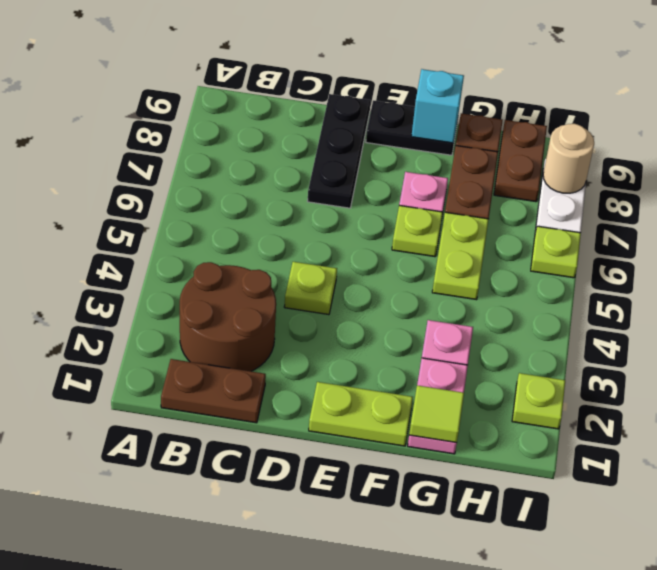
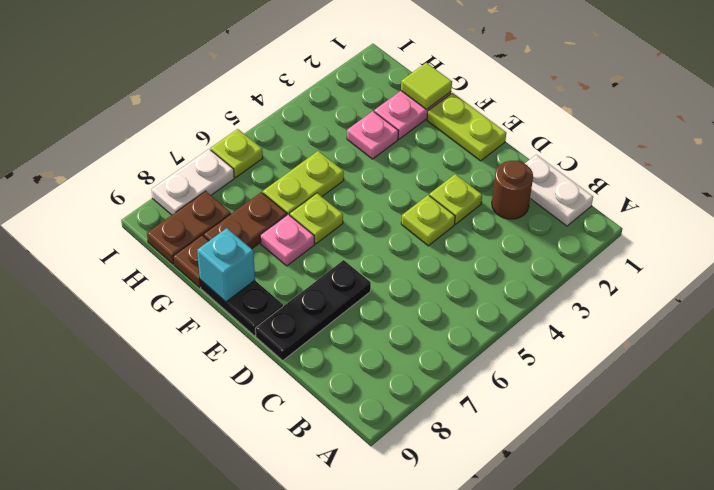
brown 1x2 plate [161,359,266,423] -> white 1x2 plate [525,155,593,226]
brown 2x2 round brick [180,262,276,371] -> brown 1x1 round brick [492,161,533,219]
lime 1x1 plate [512,373,565,429] -> lime 1x1 plate moved to [429,174,482,224]
tan 1x1 round brick [543,124,594,193] -> none

